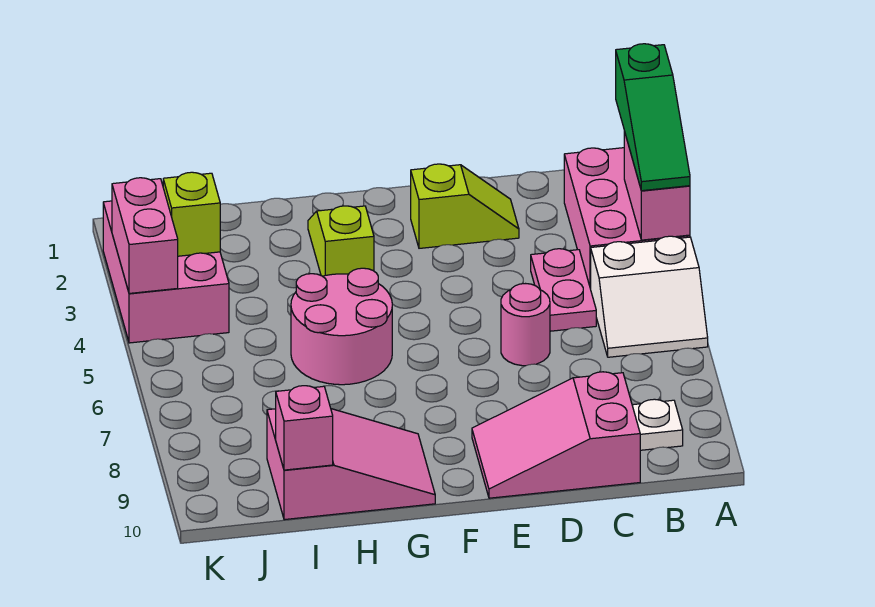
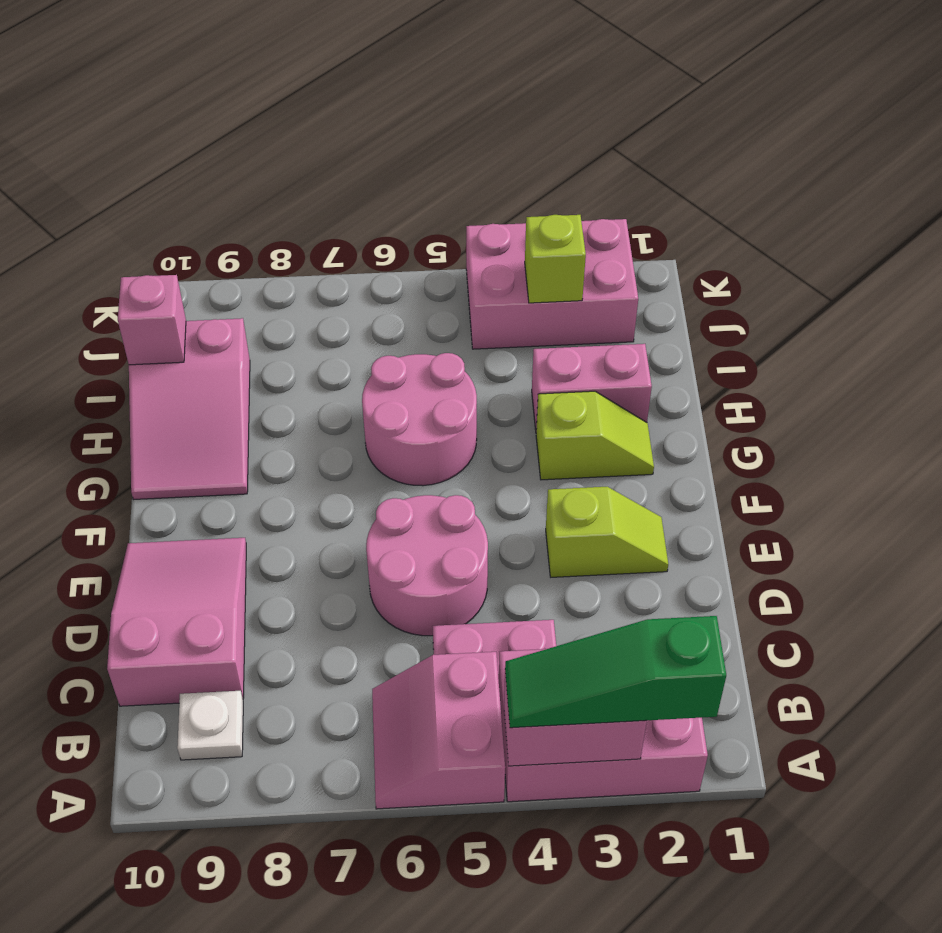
white 2x2 slope [591,236,708,357] -> pink 2x2 slope [372,652,505,809]
lime 1x2 slope [411,164,519,248] -> lime 1x2 slope turned to [546,487,668,577]
pink 1x1 round brick [501,284,550,366] -> pink 2x2 round brick [366,495,488,636]
pink 1x2 brick [112,178,178,293] -> pink 1x2 brick moved to [532,344,652,430]

